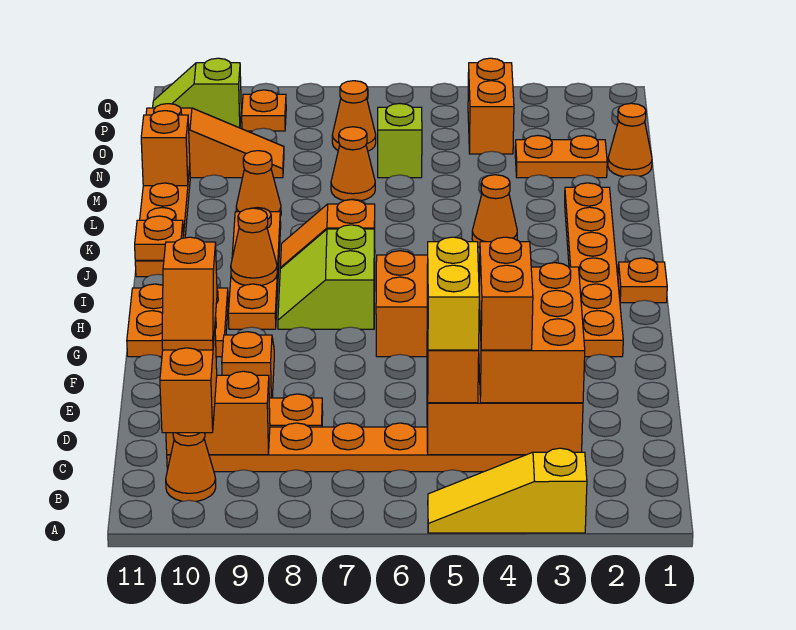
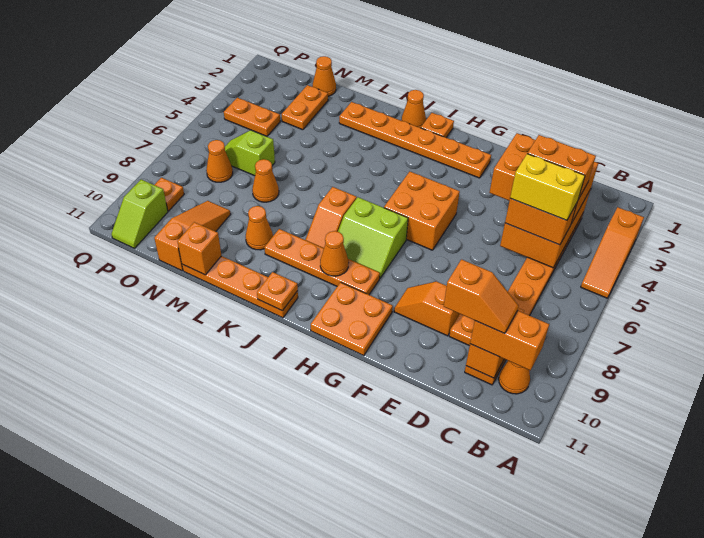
yellow 1x3 slope [428,448,587,533] -> orange 1x3 slope [581,207,644,298]
orange 1x1 cone [472,175,517,248] -> orange 1x1 cone moved to [401,90,426,128]
orange 1x2 brick [468,58,514,154] -> orange 1x2 plate [224,98,280,136]

